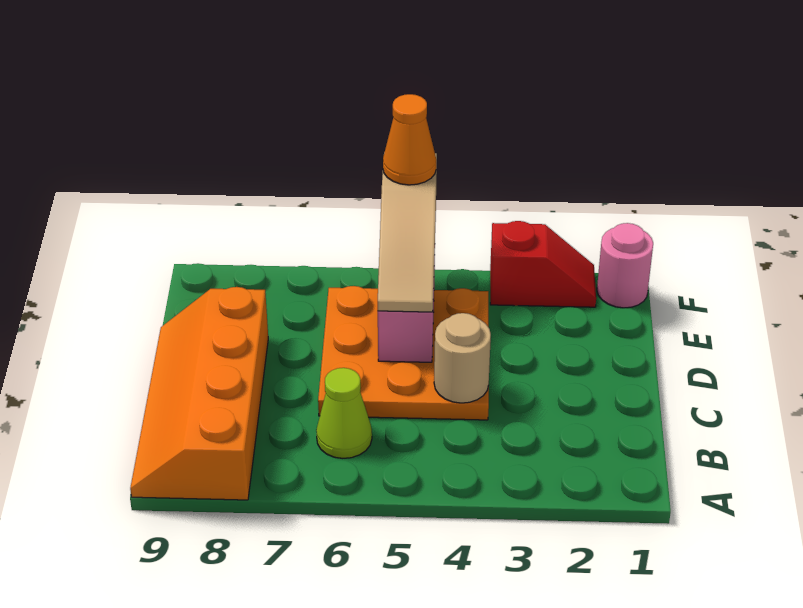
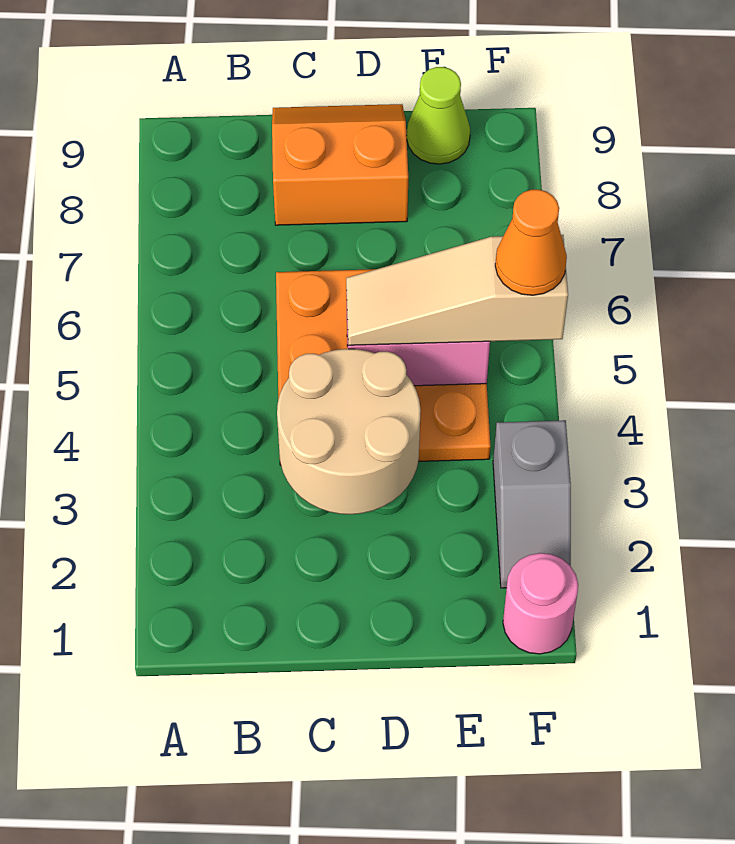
orange 2x4 slope [130,287,268,500] -> orange 2x2 slope [272,104,408,225]
lime 1x1 cone [316,368,372,458] -> lime 1x1 cone moved to [407,67,470,164]
tan 1x1 round brick [434,313,491,403] -> tan 2x2 round brick [277,349,421,514]
red 1x2 slope [490,221,596,307] -> grey 1x2 slope [493,420,571,588]

